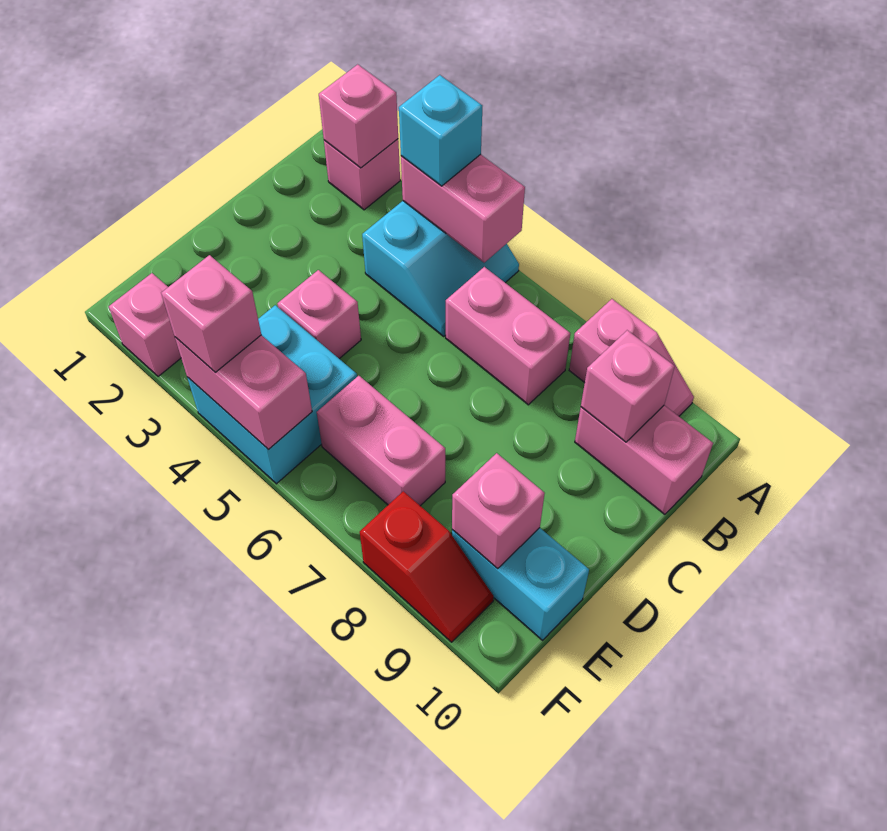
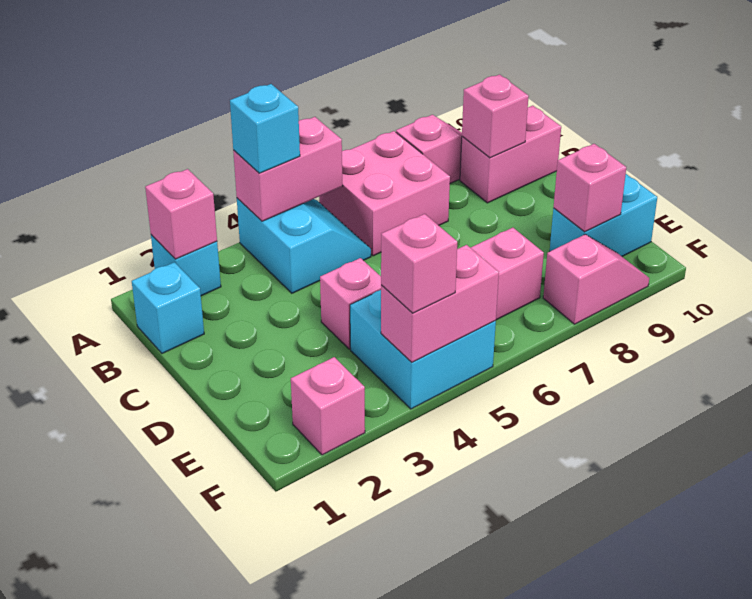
pink 1x1 brick [324,139,400,210] -> cyan 1x1 brick [151,235,221,296]
none -> cyan 1x1 brick [132,262,204,353]
pink 1x2 brick [446,267,570,405] -> pink 2x2 brick [319,131,450,256]
red 1x2 slope [360,491,494,642] -> pink 1x2 slope [543,234,649,324]

